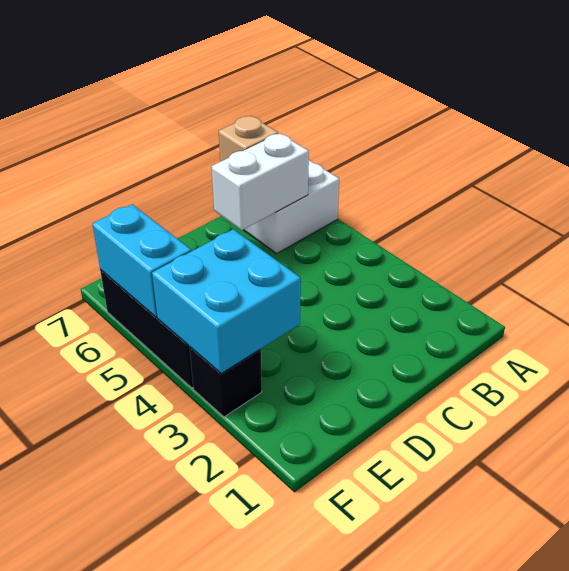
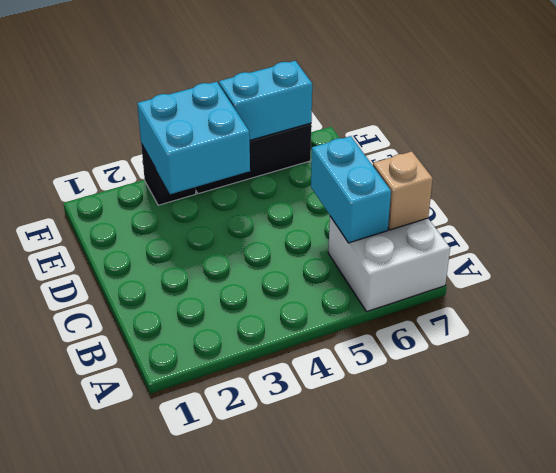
white 1x2 brick [211,133,309,230] -> cyan 1x2 brick [311,136,391,243]

